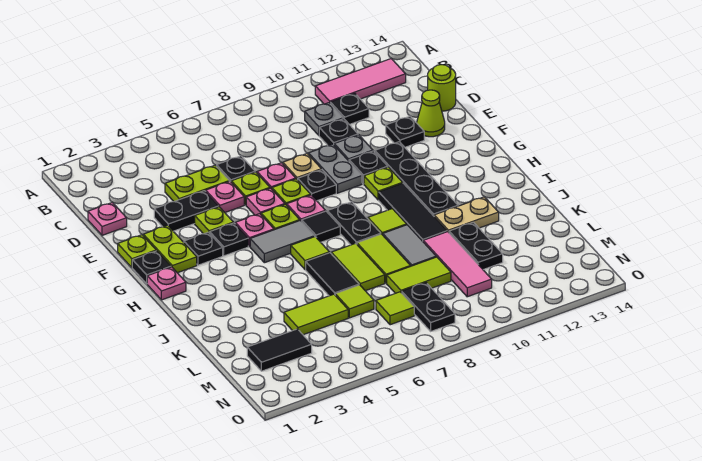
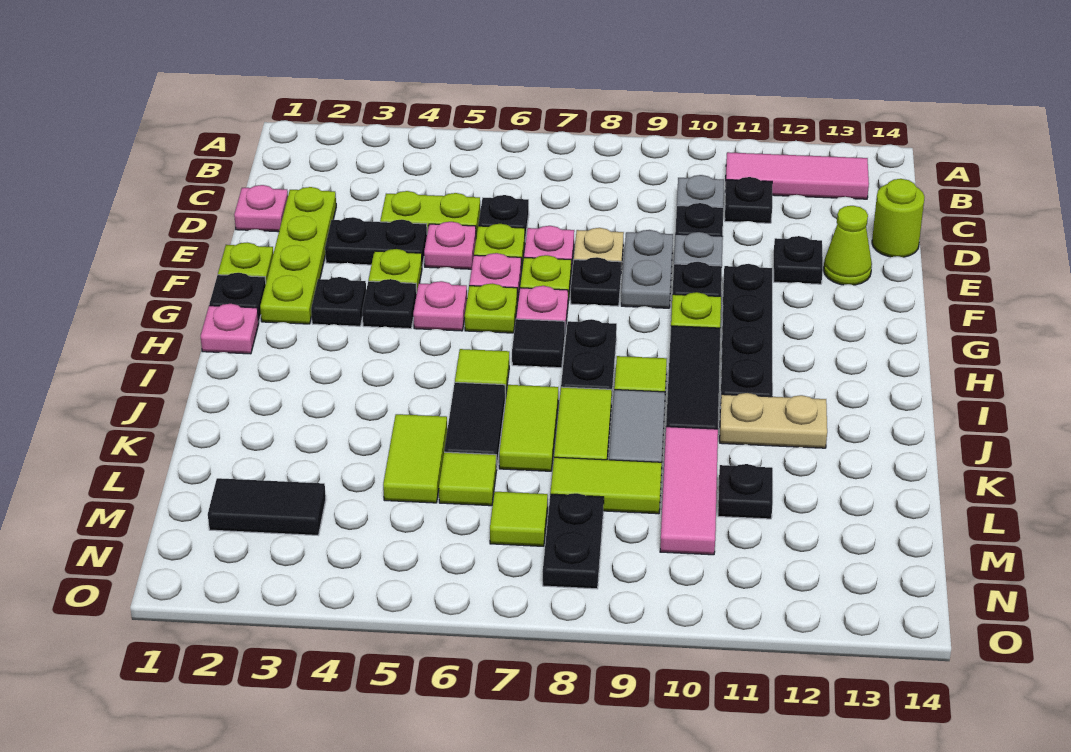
lime 1x2 plate [143,225,197,273] -> lime 1x4 plate [260,187,336,324]
grey 1x2 tile [250,220,315,263] -> none
black 1x2 plate [449,222,503,270] -> black 1x1 plate [718,464,773,519]
lime 1x2 tile [284,294,348,335] -> lime 1x2 tile turned to [383,414,447,503]

